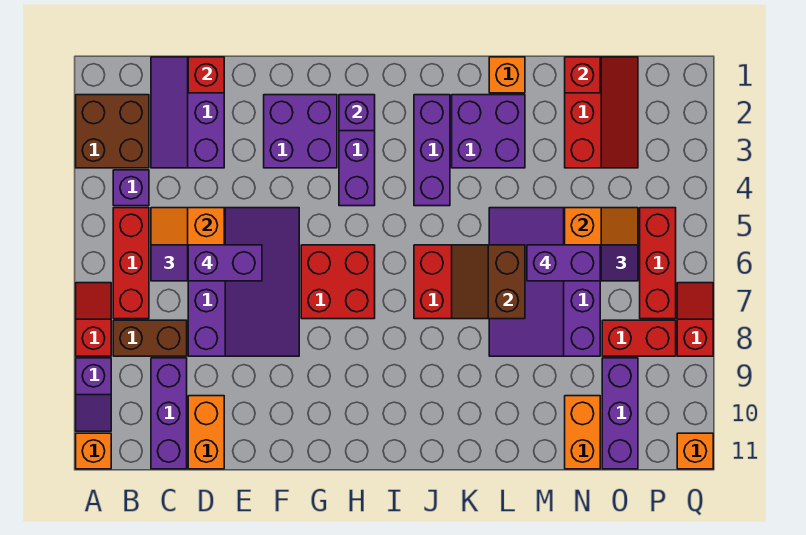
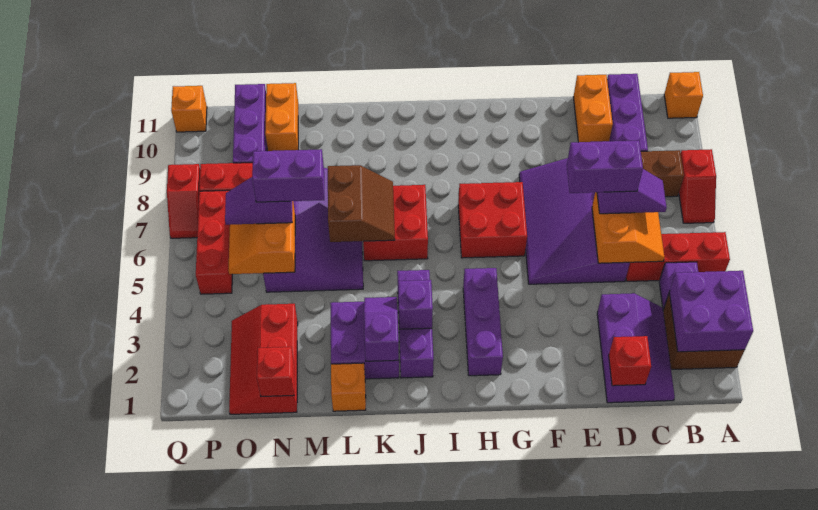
purple 1x2 slope [76,358,111,431] -> purple 1x2 slope moved to [364,297,399,361]
red 1x3 brick [113,208,149,319] -> red 1x3 brick turned to [626,232,730,281]
purple 2x2 brick [264,95,337,168] -> purple 2x2 brick moved to [669,271,753,352]
purple 1x1 brick [339,95,375,131] -> purple 1x1 brick moved to [398,280,433,329]

